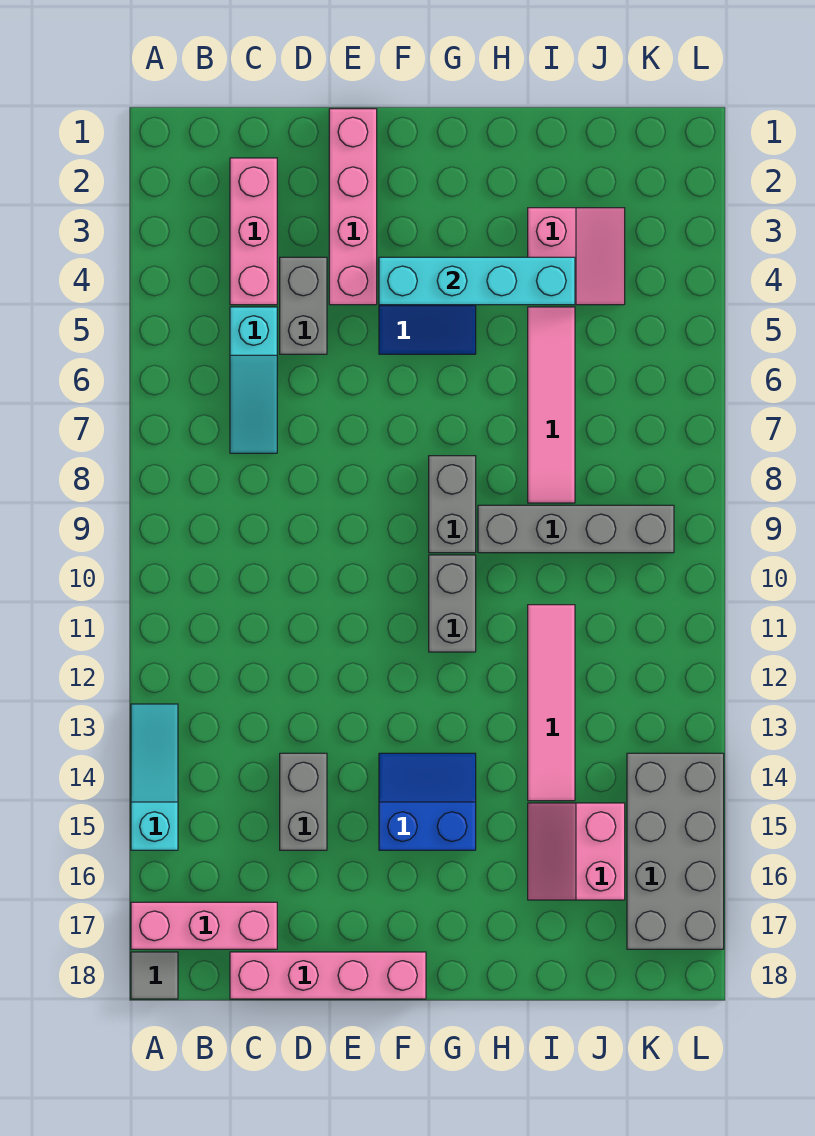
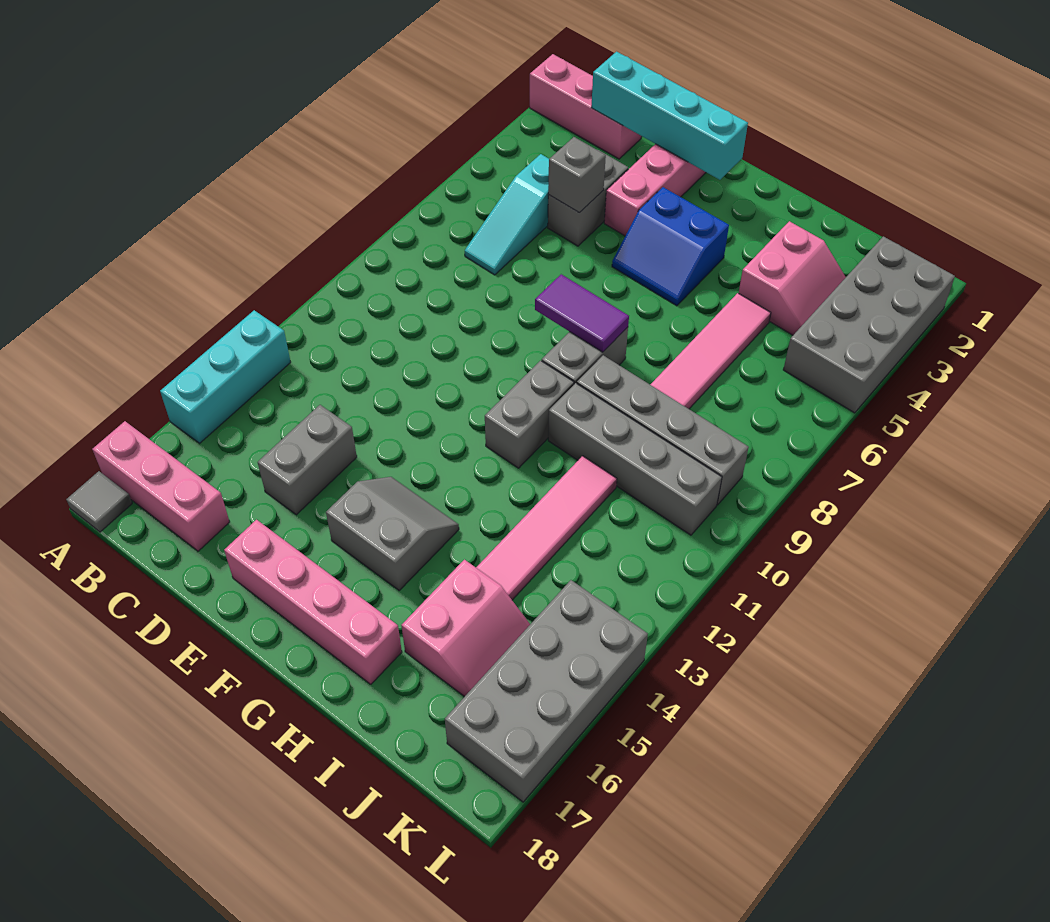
cyan 1x3 slope [131,704,178,850] -> cyan 1x3 brick [160,310,291,443]
pink 1x3 brick [230,158,277,305] -> pink 1x3 brick turned to [530,54,642,159]
pink 1x4 brick [230,952,426,999] -> pink 1x4 brick moved to [224,520,402,684]
none -> grey 1x1 brick [548,137,606,213]
cyan 1x4 brick [379,257,575,305] -> cyan 1x4 brick moved to [591,52,748,180]
none -> purple 1x2 tile [535,274,629,352]
blue 2x2 slope [379,753,476,850] -> grey 2x2 slope [326,477,459,590]
none -> grey 1x4 brick [548,383,722,535]
pink 2x2 slope [528,803,625,900] -> pink 2x2 slope turned to [401,560,530,697]
none -> grey 2x4 brick [783,236,955,413]

